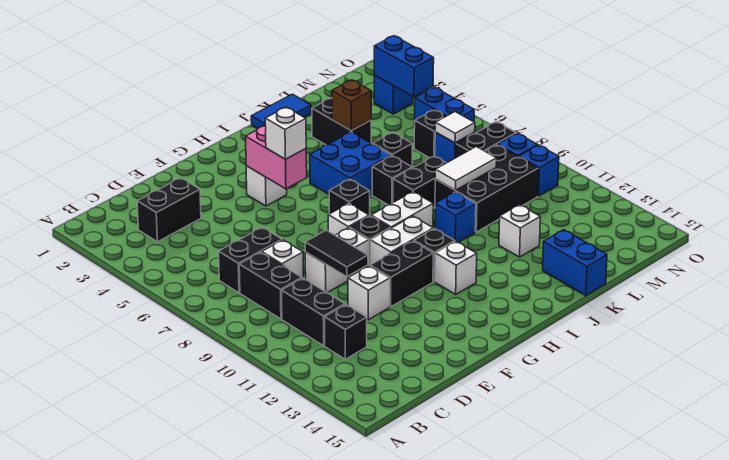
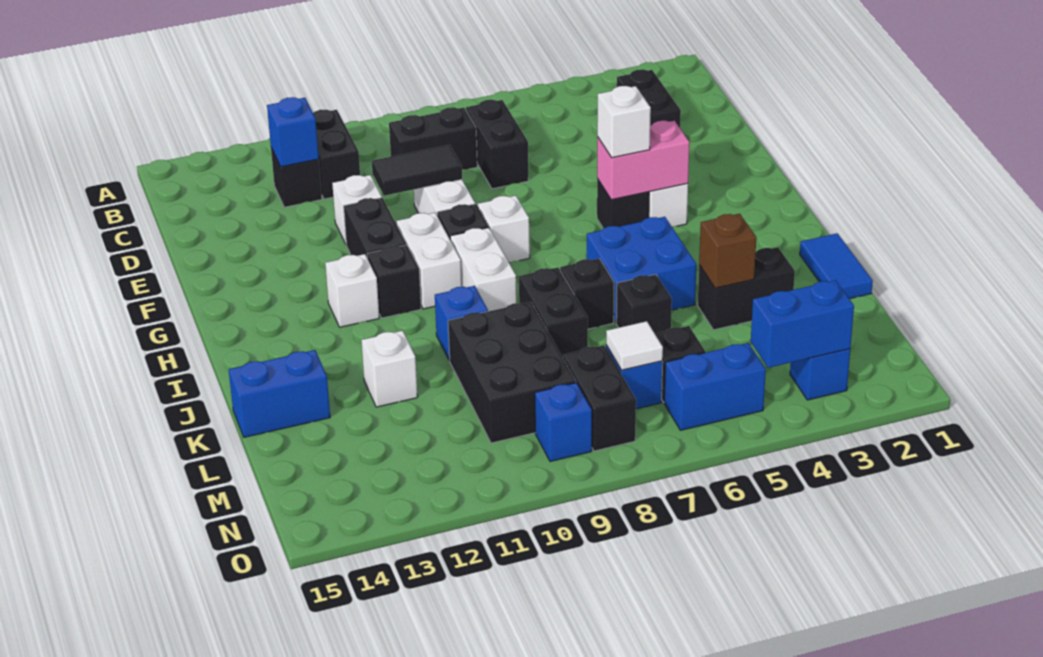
black 1x2 brick [282,278,345,346] -> black 1x2 brick turned to [313,110,360,199]
white 1x1 brick [262,240,303,278] -> none
black 1x1 brick [329,179,370,216] -> black 1x1 brick moved to [597,179,649,228]
white 1x2 tile [435,147,497,190] -> none
blue 1x1 brick [519,145,559,196] -> blue 1x1 brick moved to [267,97,319,167]

